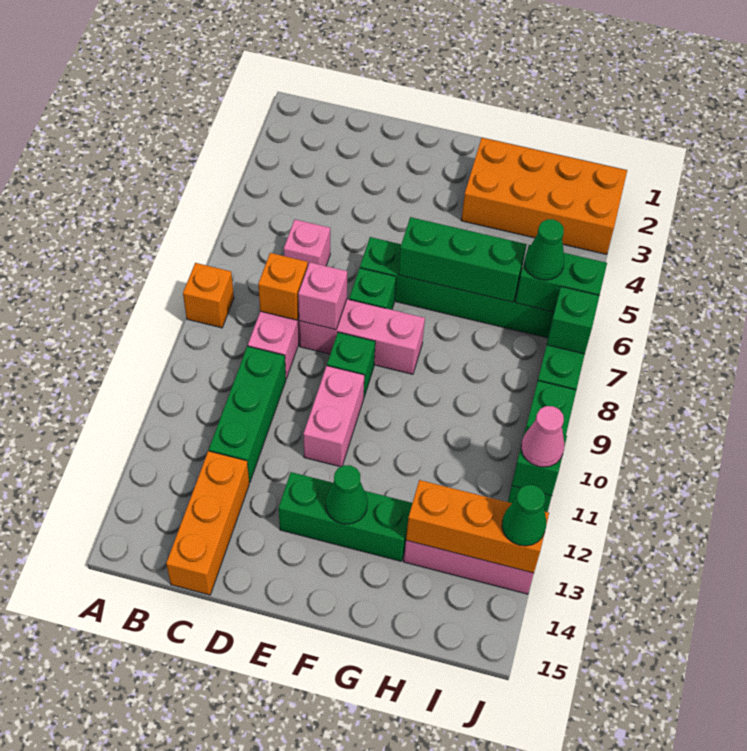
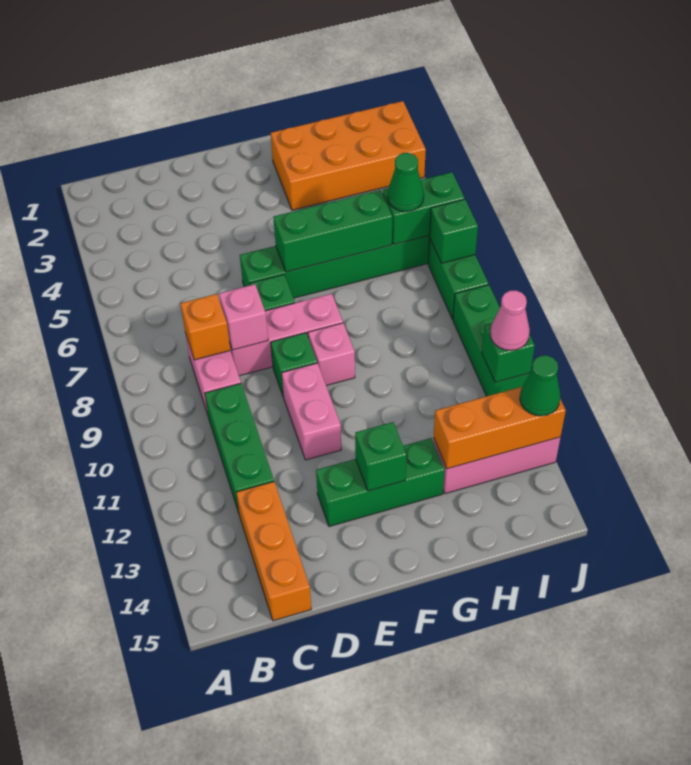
orange 1x1 brick [183,263,234,328] -> none
pink 1x1 brick [284,220,330,266] -> pink 1x1 brick moved to [308,323,355,386]
green 1x1 cone [326,465,368,524] -> green 1x1 brick [355,422,406,491]

